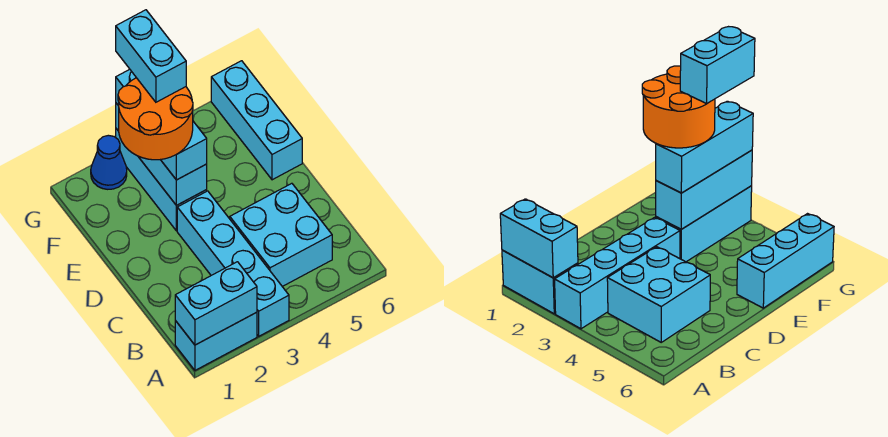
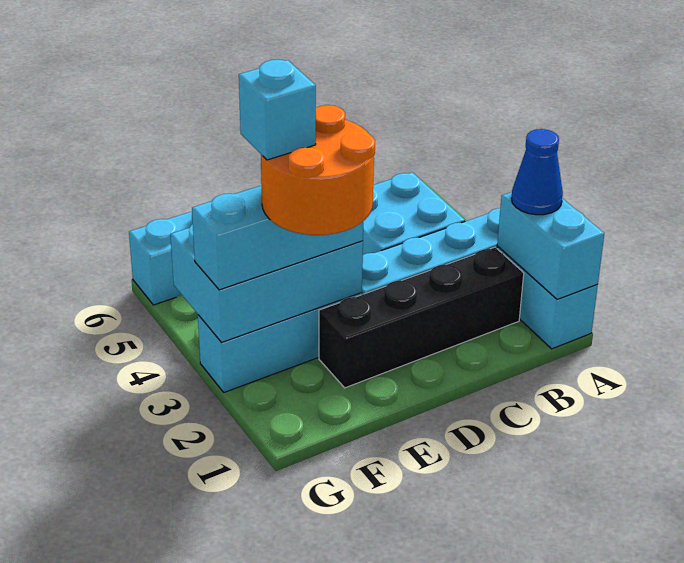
none -> black 1x4 brick [319,247,524,388]
cyan 1x3 brick [116,103,207,205] -> cyan 2x3 brick [170,224,363,342]
cyan 1x2 brick [116,10,186,102] -> cyan 1x1 brick [239,60,316,160]
blue 1x1 cone [91,135,127,189] -> blue 1x1 cone moved to [511,129,563,215]

